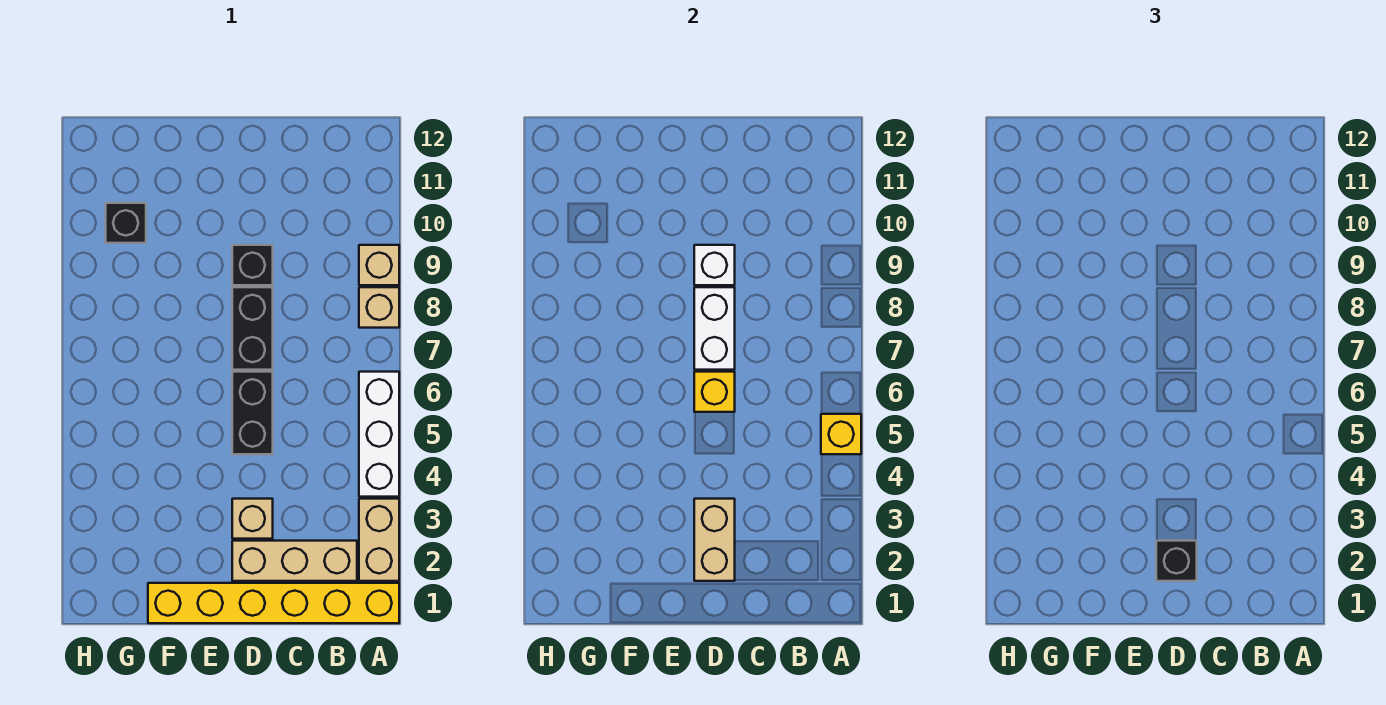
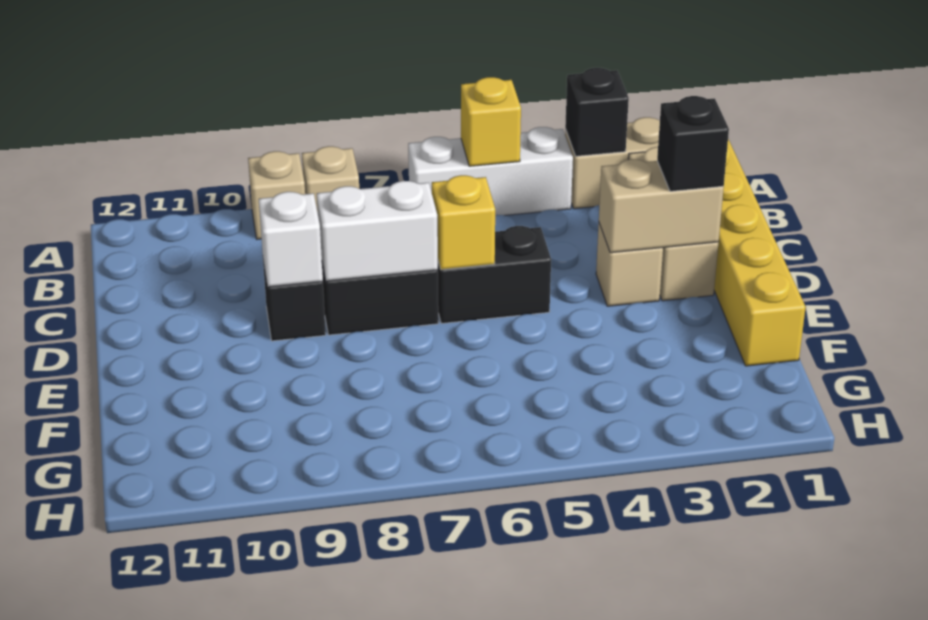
black 1x1 brick [106,203,146,243] -> black 1x1 brick moved to [565,68,629,156]

